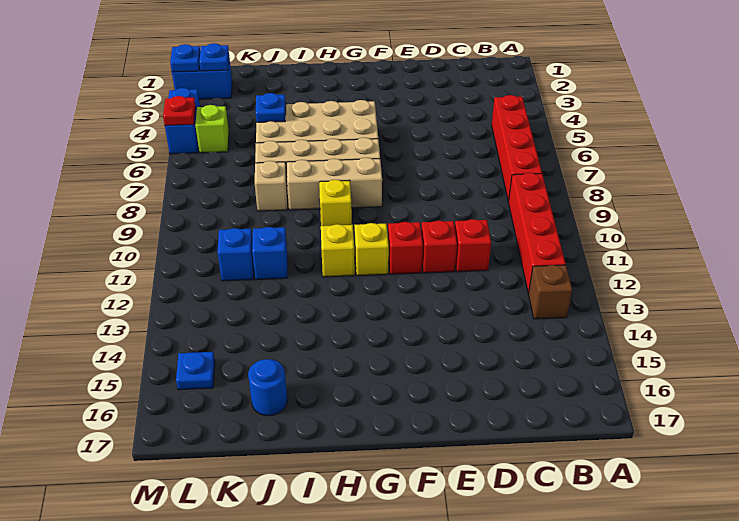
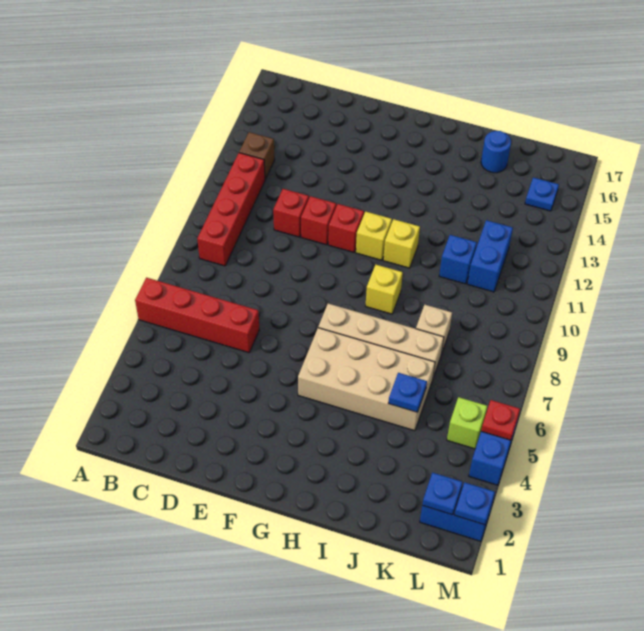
red 1x4 brick [492,95,542,202] -> red 1x4 brick turned to [135,278,259,353]
tan 1x3 brick [287,158,382,210] -> none
blue 1x1 brick [217,228,254,281] -> blue 1x2 brick [467,220,513,292]

